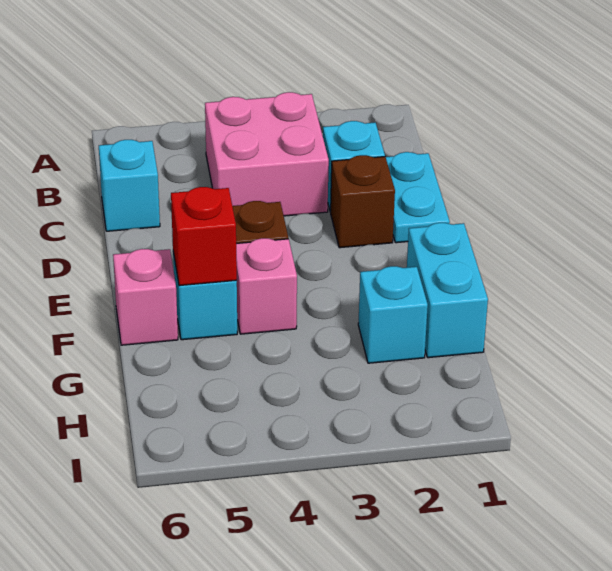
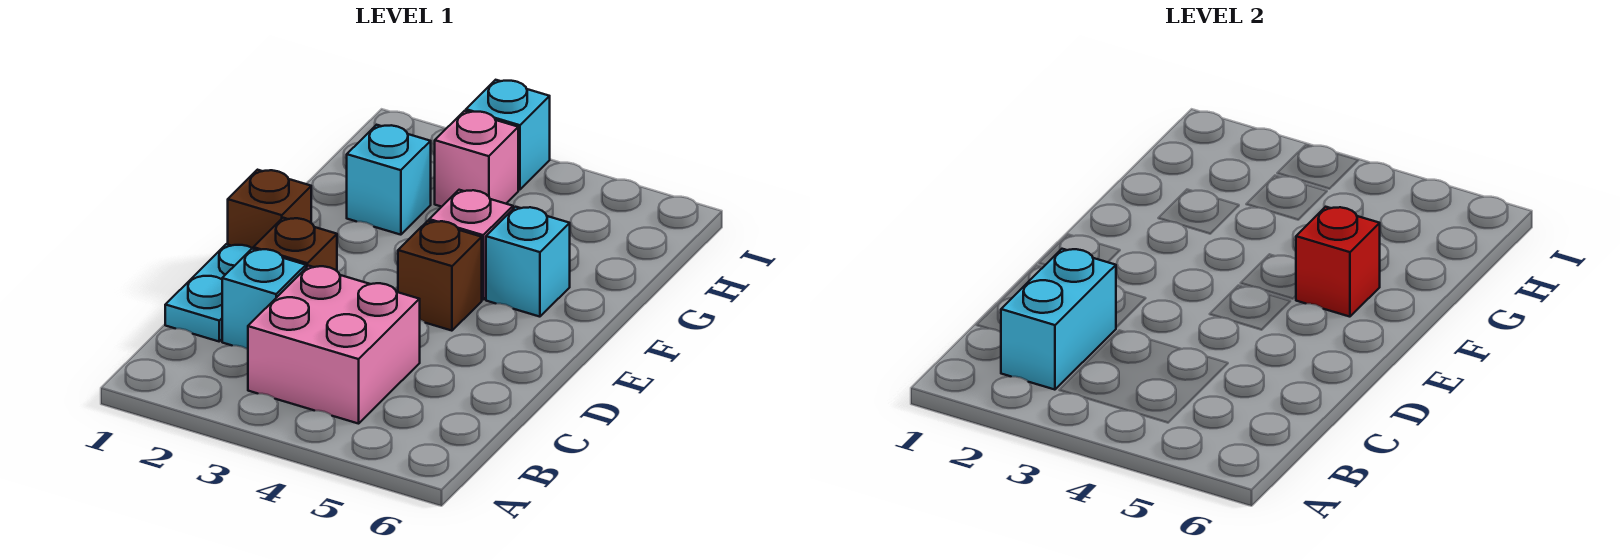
cyan 1x1 brick [99,140,160,231] -> cyan 1x1 brick moved to [466,80,550,190]
none -> brown 1x1 brick [228,170,311,248]
cyan 1x2 brick [407,223,488,358] -> cyan 1x2 brick moved to [1001,249,1116,390]
pink 1x1 brick [113,249,178,345] -> pink 1x1 brick moved to [435,111,518,207]

